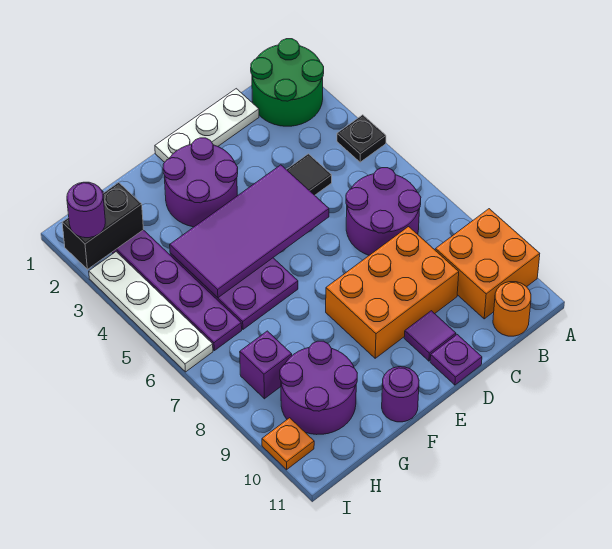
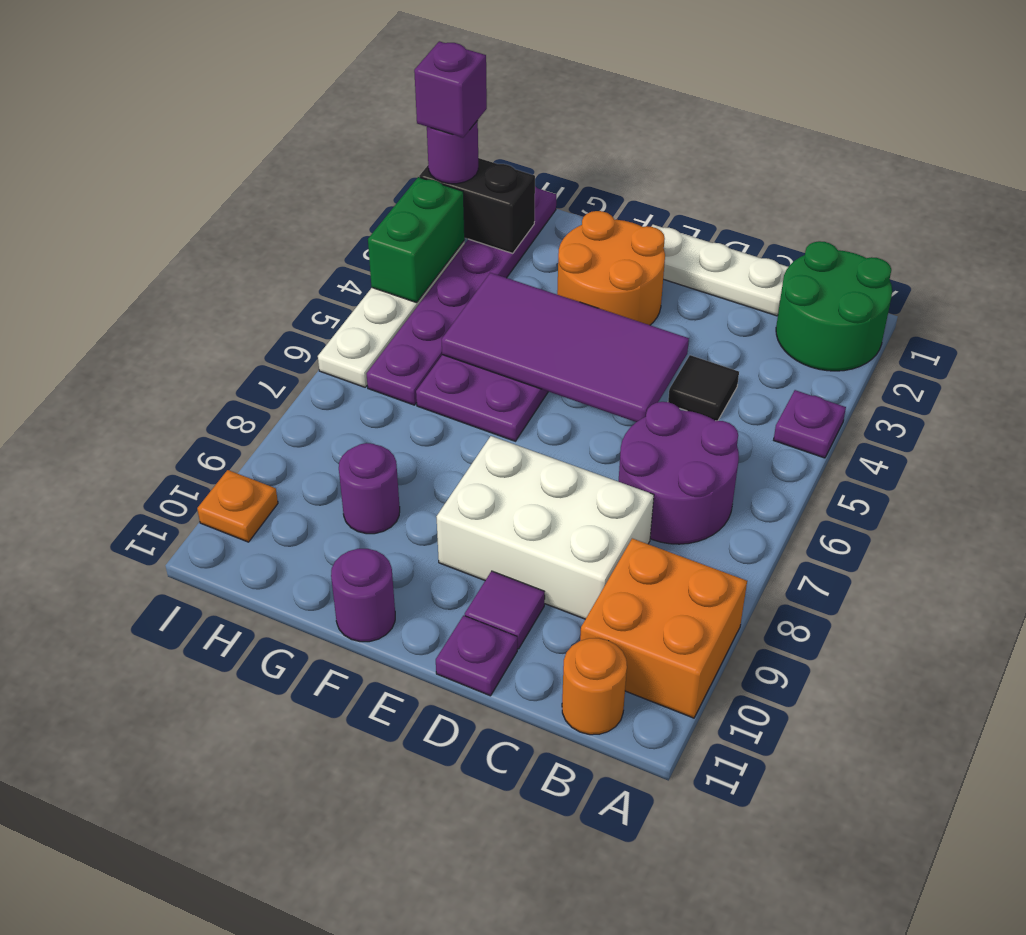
black 1x1 plate [337,115,386,162] -> purple 1x1 plate [774,390,846,458]
orange 2x3 brick [326,227,459,358] -> white 2x3 brick [436,436,654,619]
purple 2x2 round brick [163,138,238,227] -> orange 2x2 round brick [557,211,665,325]
purple 2x2 round brick [280,341,357,435] -> purple 1x1 round brick [339,443,400,534]
purple 1x1 brick [240,331,292,399] -> purple 1x1 brick moved to [414,41,487,138]
none -> green 1x2 brick [368,177,465,303]

